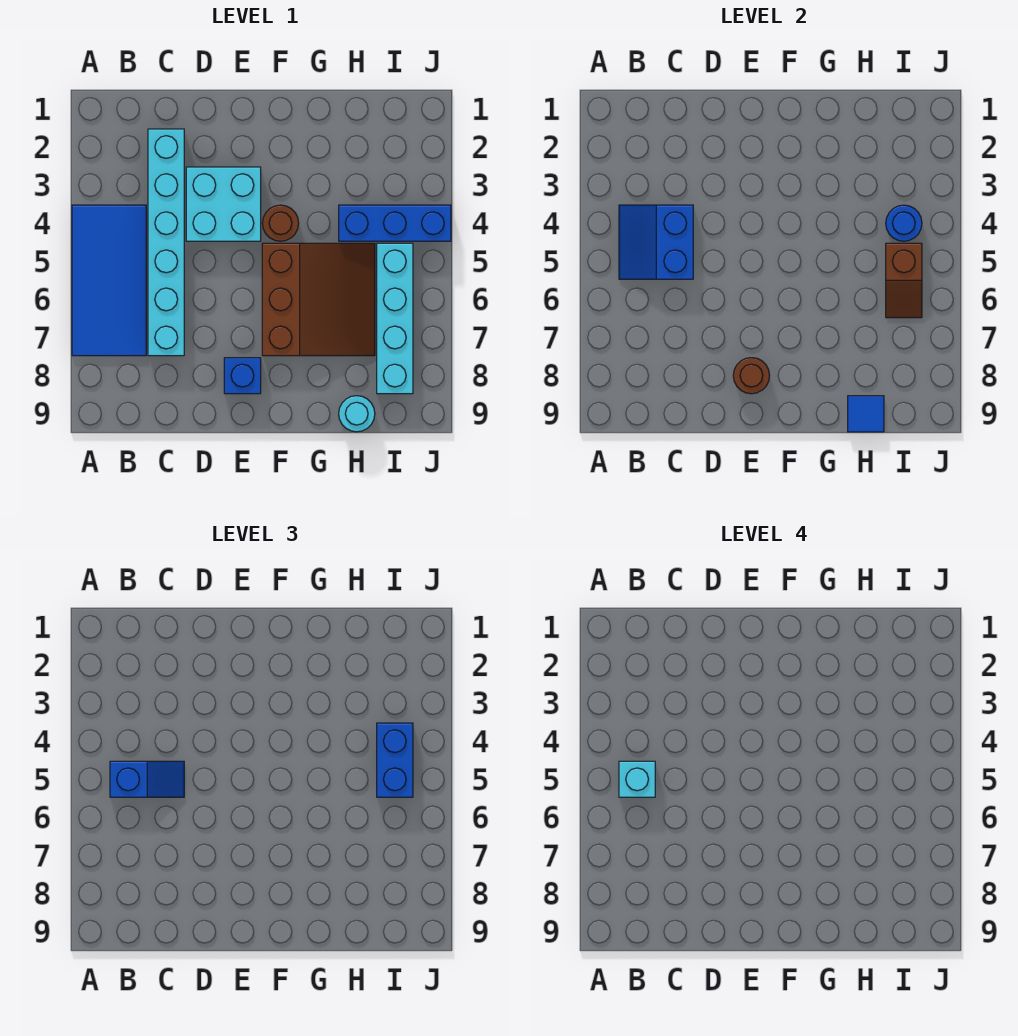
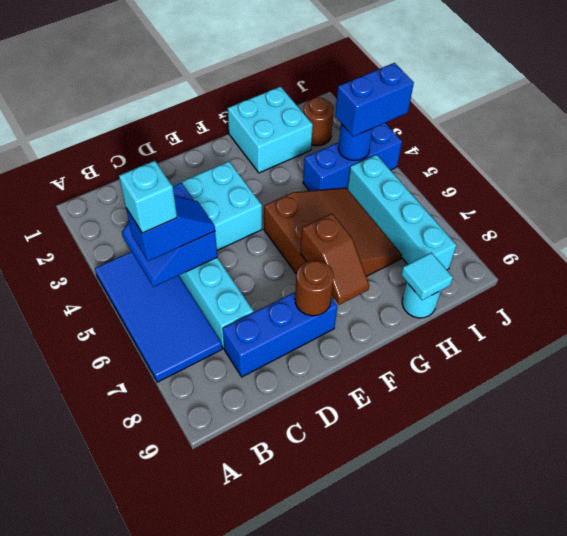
blue 1x1 brick [224,358,261,394] -> blue 1x3 brick [223,292,337,377]
brown 1x1 round brick [262,205,299,241] -> brown 1x1 round brick moved to [303,97,334,146]
none -> cyan 2x2 brick [228,87,313,173]
blue 1x1 tile [848,396,884,432] -> cyan 1x1 tile [401,253,453,300]
blue 1x2 brick [377,723,413,797] -> blue 1x2 brick turned to [335,63,414,137]
brown 1x2 slope [886,243,922,318] -> brown 1x2 slope moved to [300,214,369,305]

